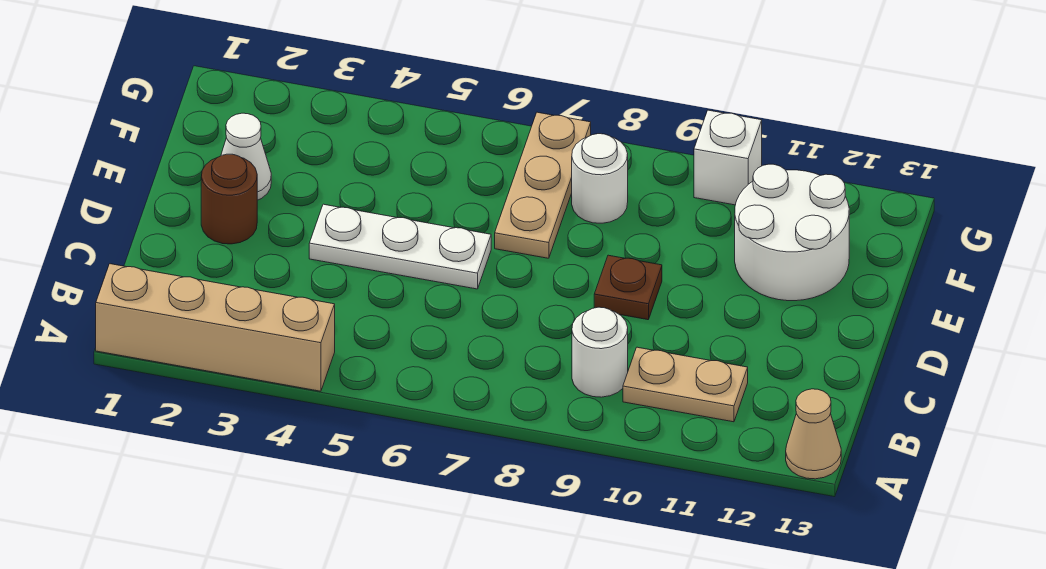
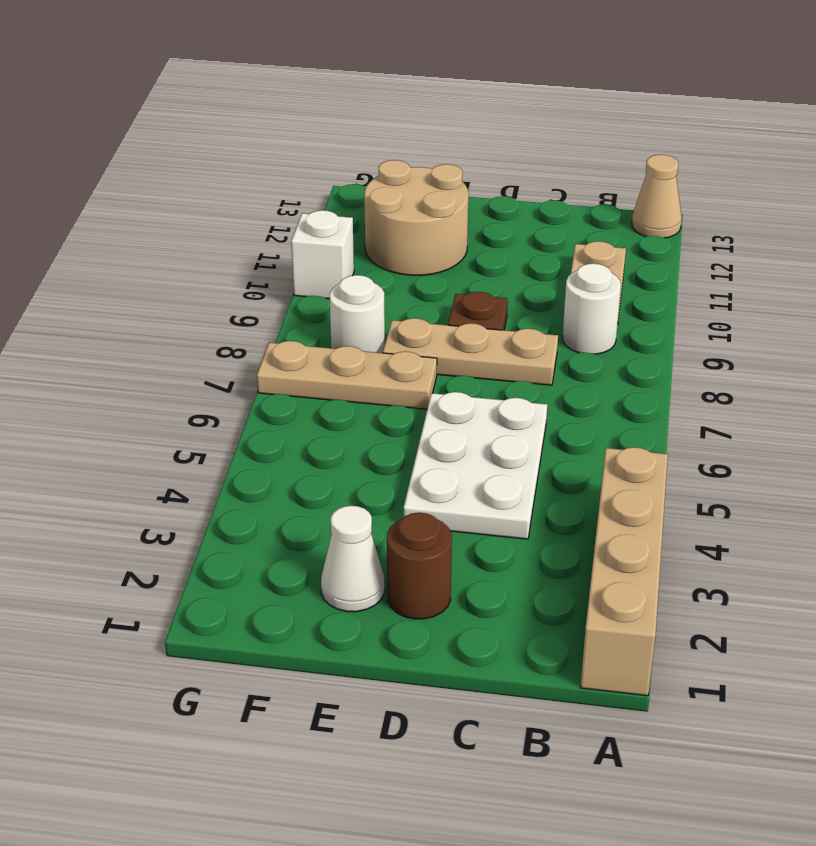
none -> tan 1x3 plate [383,318,558,385]
white 1x3 plate [309,204,491,289] -> white 2x3 plate [404,392,547,539]
white 2x2 round brick [735,164,849,301] -> tan 2x2 round brick [364,160,469,275]

